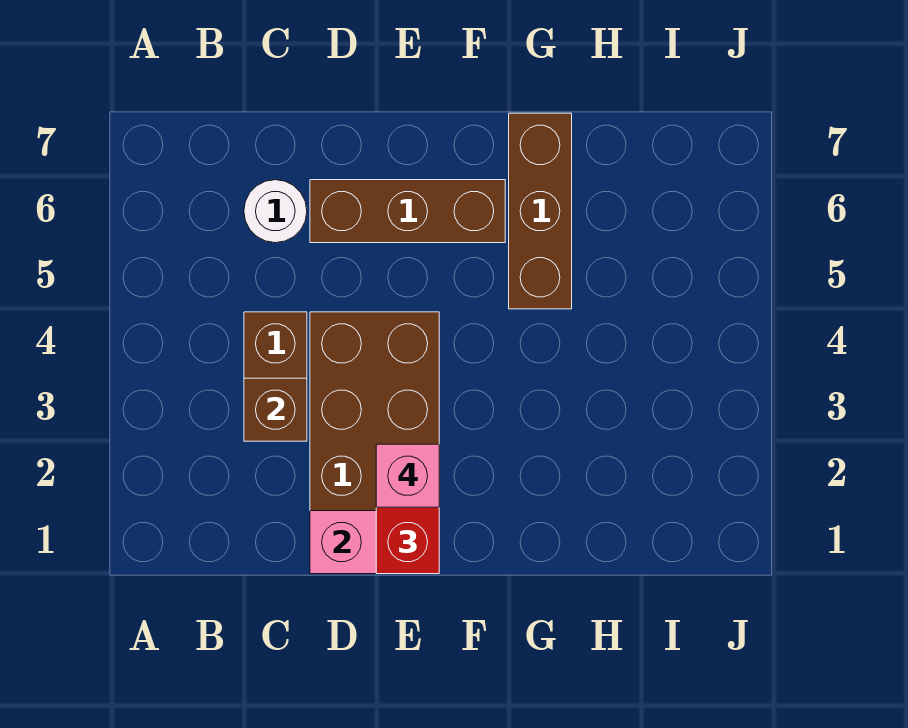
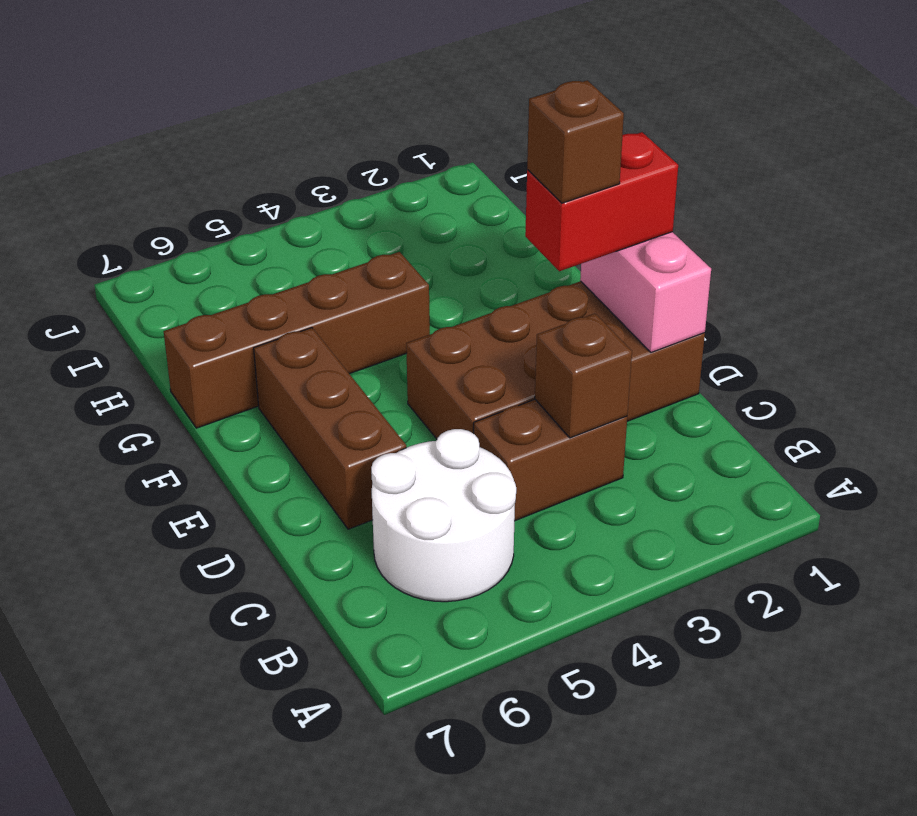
white 1x1 round brick [244,180,307,243] -> white 2x2 round brick [371,429,516,602]
pink 1x1 brick [376,444,439,507] -> brown 1x1 brick [527,80,624,203]
brown 1x3 brick [509,113,572,309] -> brown 1x4 brick [164,252,430,428]

